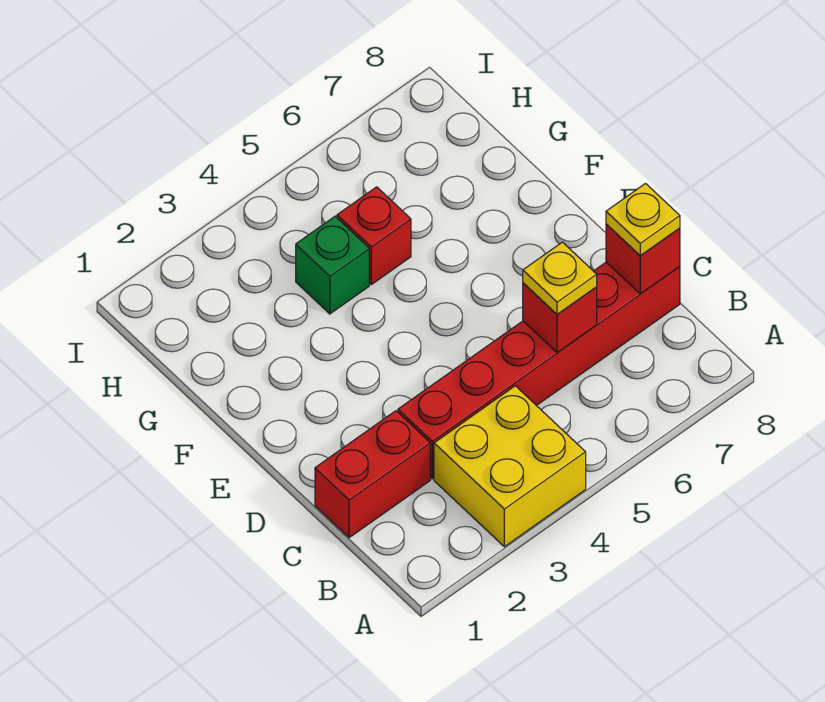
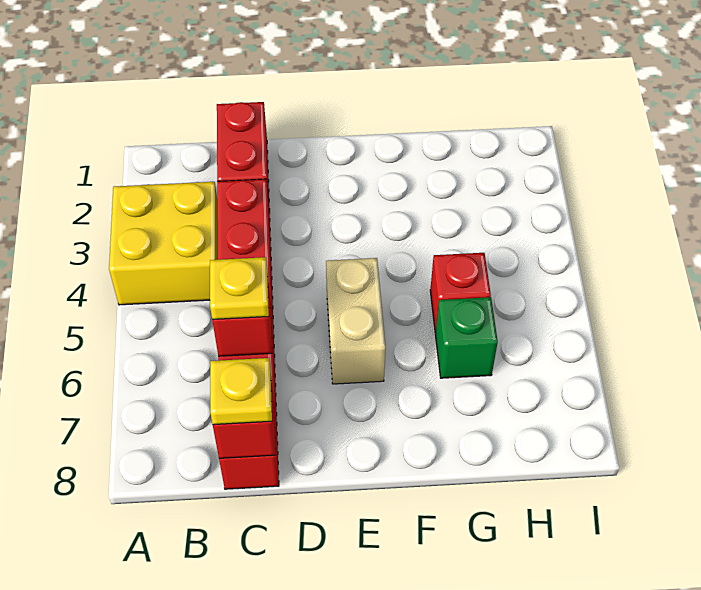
none -> tan 1x2 brick [326,258,385,384]
green 1x1 brick [296,216,369,314] -> green 1x1 brick moved to [435,297,498,378]

